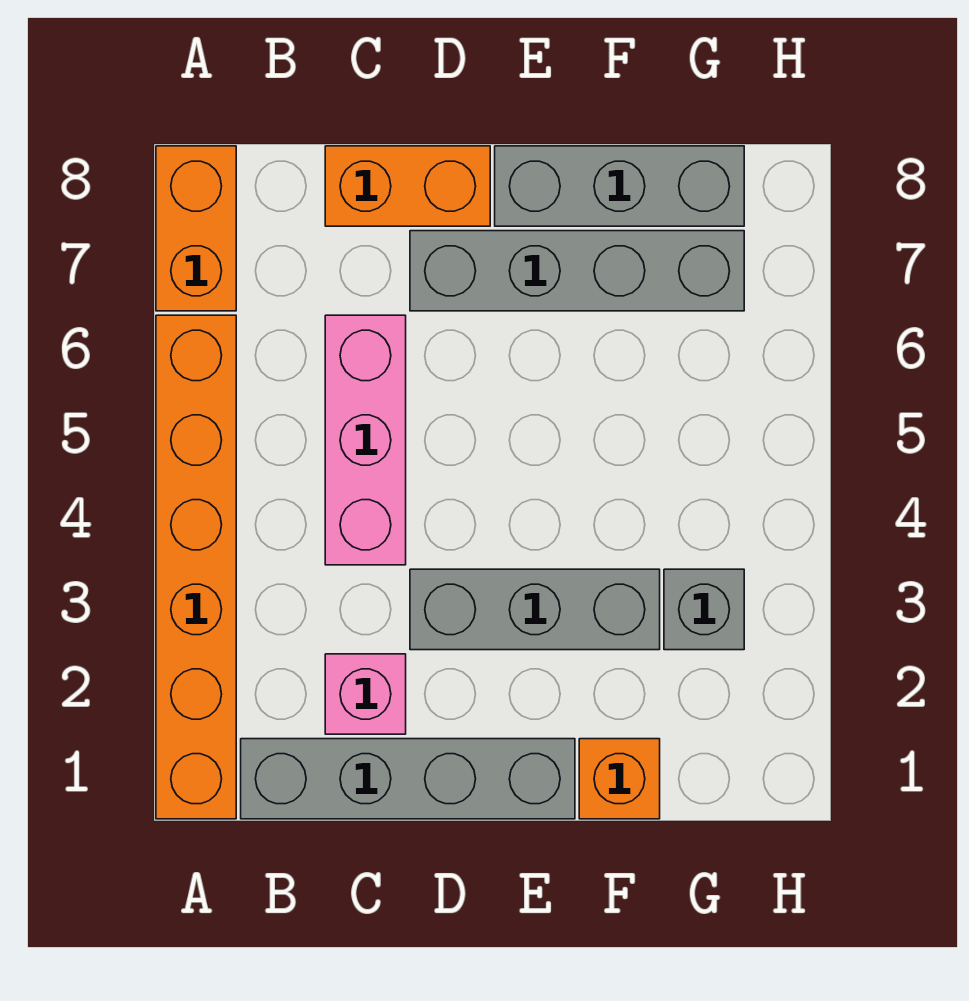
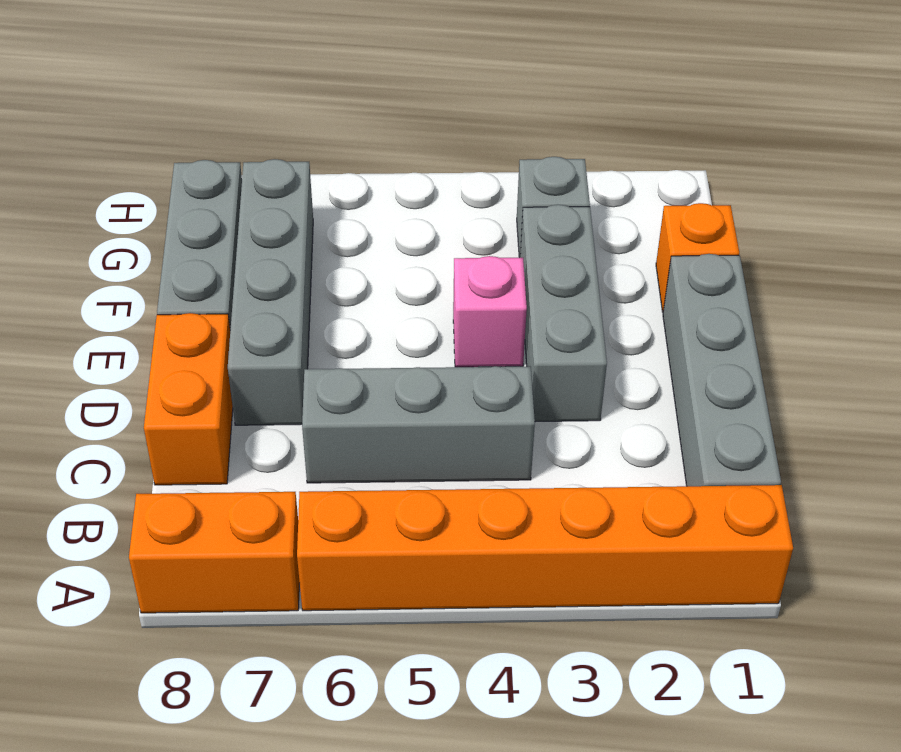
pink 1x1 brick [325,654,406,734] -> pink 1x1 brick moved to [453,256,527,367]
pink 1x3 brick [325,315,406,565] -> grey 1x3 brick [302,366,535,483]

